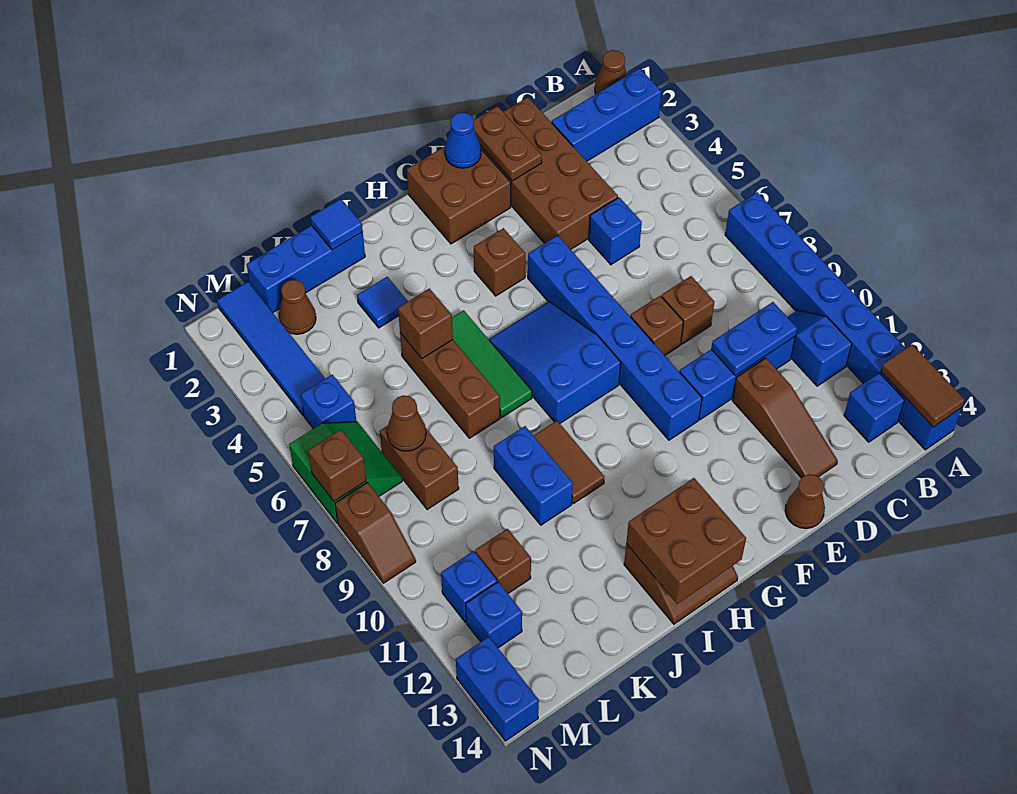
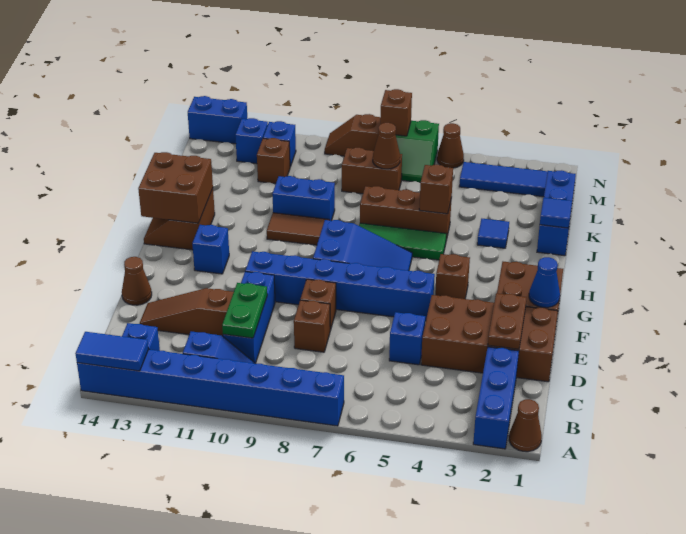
brown 1x2 tile [881,344,965,427] -> blue 1x2 tile [75,332,148,371]
blue 1x2 plate [711,302,797,376] -> green 1x2 plate [222,283,267,338]
brown 1x2 plate [473,106,542,181] -> brown 1x2 plate turned to [488,293,527,349]
brown 1x1 cone [279,280,316,334] -> brown 1x1 cone moved to [437,123,464,168]
blue 1x1 brick [301,375,356,429] -> blue 1x1 brick moved to [192,225,229,274]

